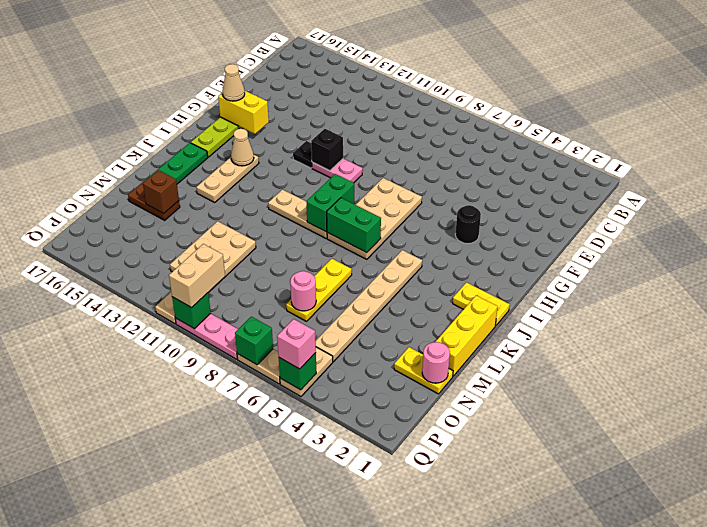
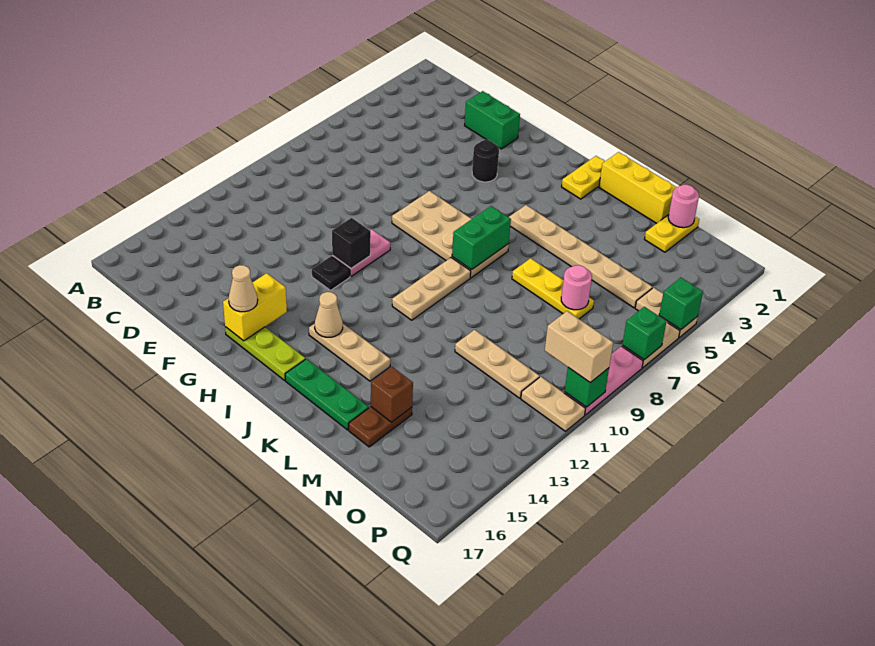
green 1x2 brick [306,174,354,232] -> green 1x2 brick moved to [465,91,520,149]
tan 2x3 plate [170,221,256,292] -> tan 1x3 plate [455,330,540,398]
pink 1x1 brick [277,319,316,369] -> none

